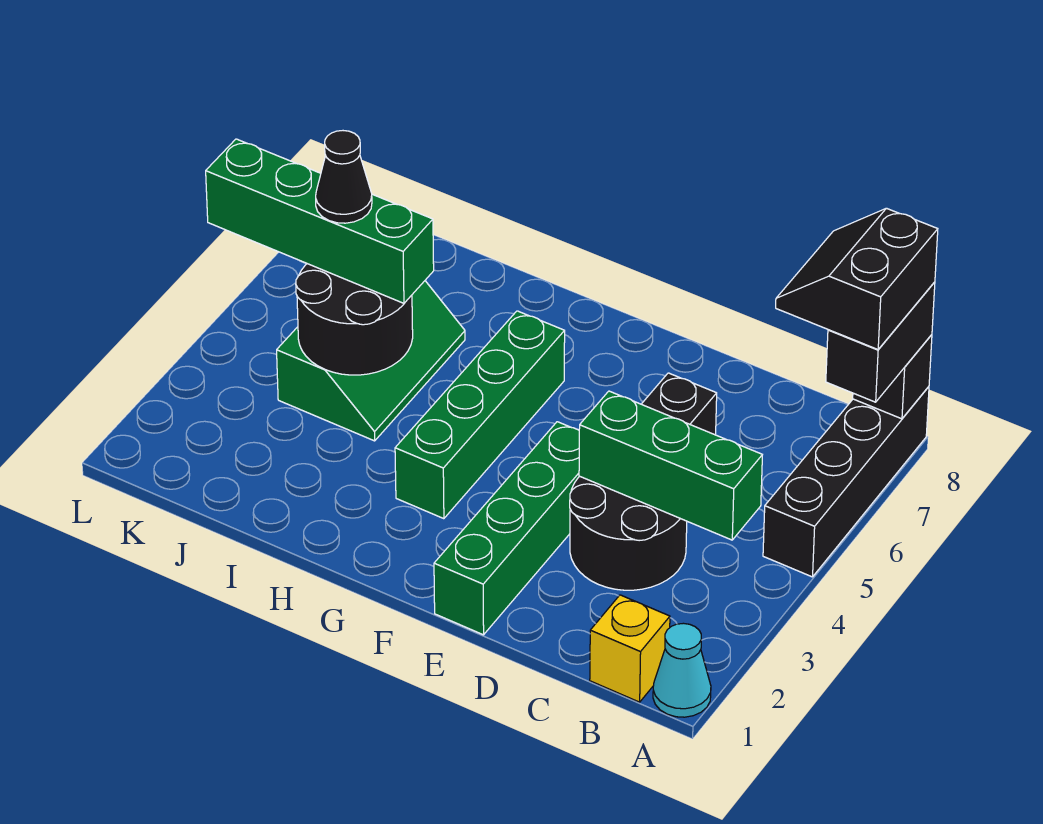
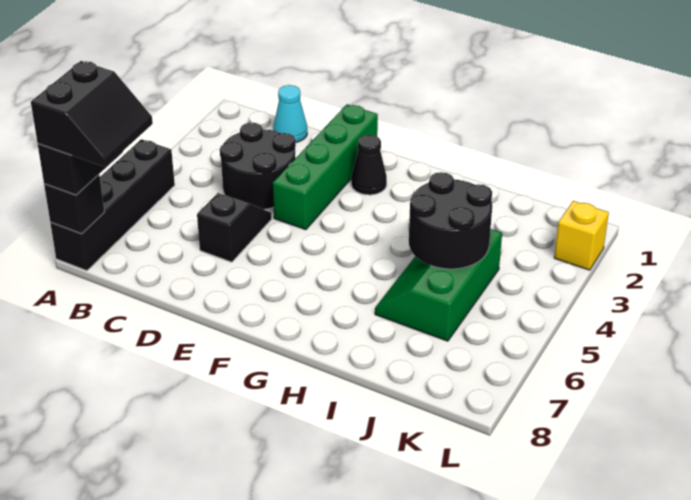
cyan 1x1 cone [653,623,711,717] -> cyan 1x1 cone moved to [273,85,307,142]
yellow 1x1 brick [590,595,670,702] -> yellow 1x1 brick moved to [554,201,609,270]
green 1x3 brick [579,391,762,540] -> none
green 1x4 brick [395,311,565,519] -> none
green 1x4 brick [206,139,434,303] -> none
black 1x1 cone [316,131,372,223] -> black 1x1 cone moved to [351,135,387,195]

